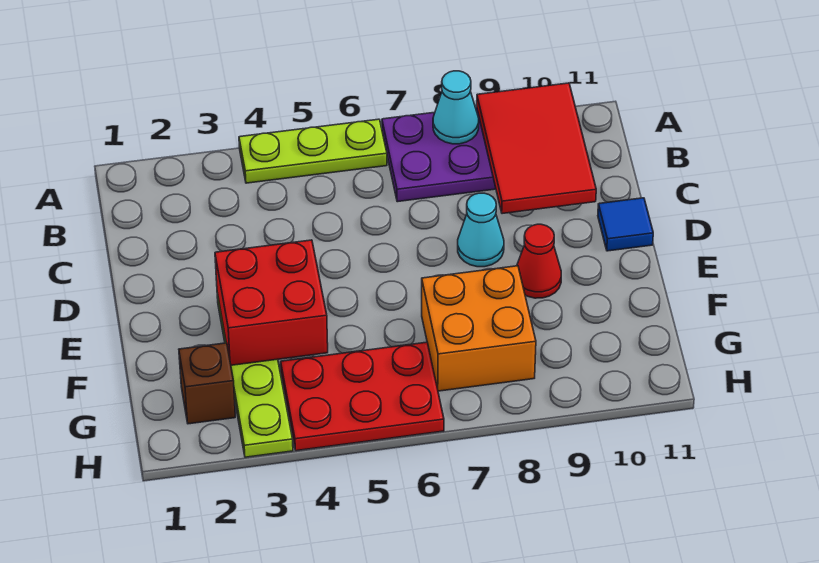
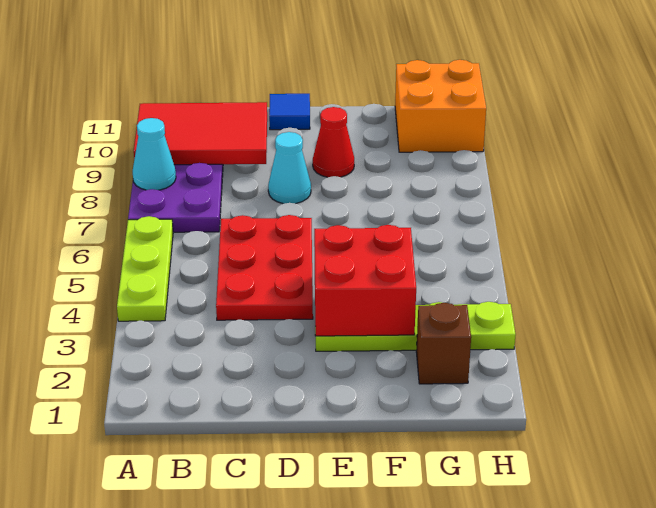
orange 2x2 brick [422,266,536,391] -> orange 2x2 brick moved to [395,60,486,152]
red 2x3 plate [281,342,444,451] -> red 2x3 plate moved to [216,215,313,320]

